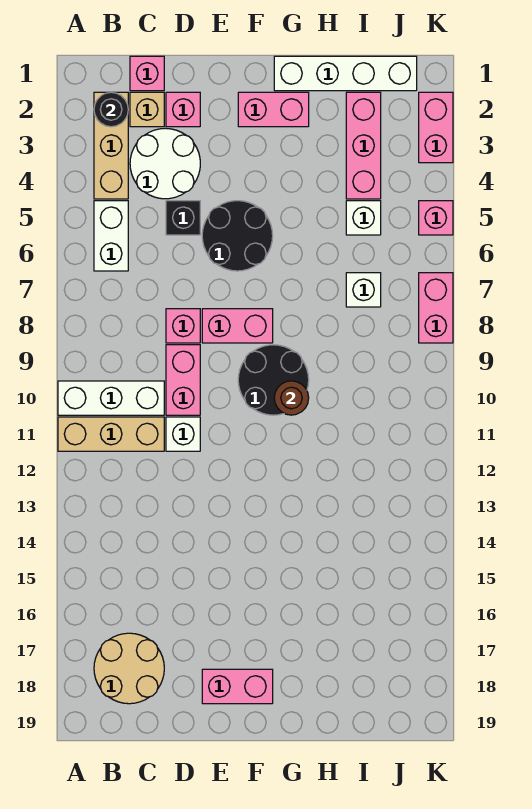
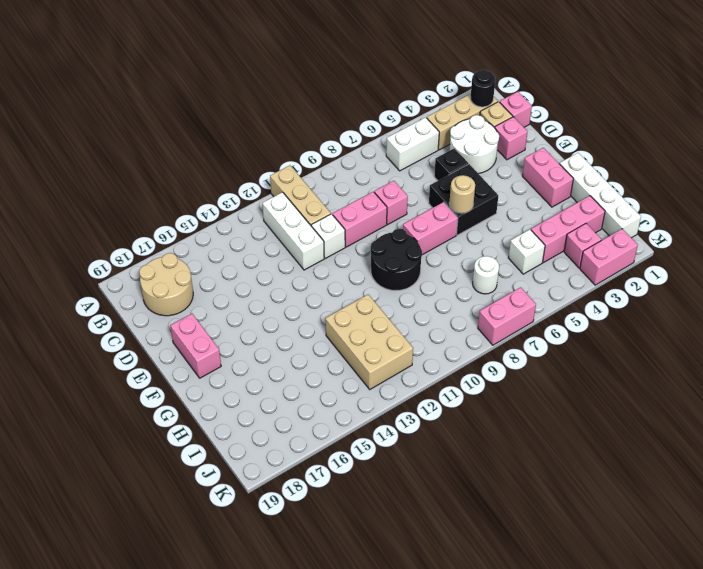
white 1x3 brick [58,381,164,415] -> white 1x3 brick moved to [263,192,324,270]
black 2x2 round brick [202,201,273,271] -> black 2x2 brick [429,164,498,235]
pink 1x2 brick [202,309,273,343] -> pink 1x2 brick turned to [403,202,458,255]
none -> tan 1x1 round brick [449,175,475,213]
brown 1x1 round brick [274,381,309,415] -> none
none -> tan 2x3 brick [326,295,413,389]
white 1x1 brick [346,273,381,307] -> white 1x1 round brick [473,256,499,294]
pink 1x1 brick [419,201,453,235] -> pink 1x1 brick moved to [564,224,601,268]

